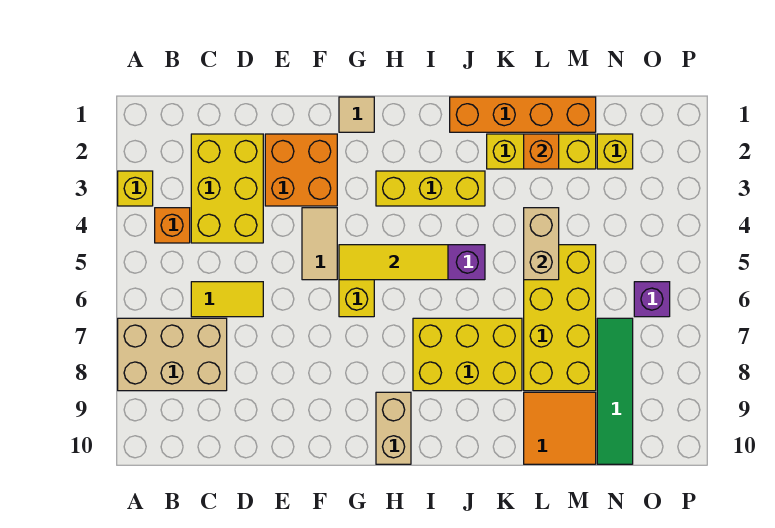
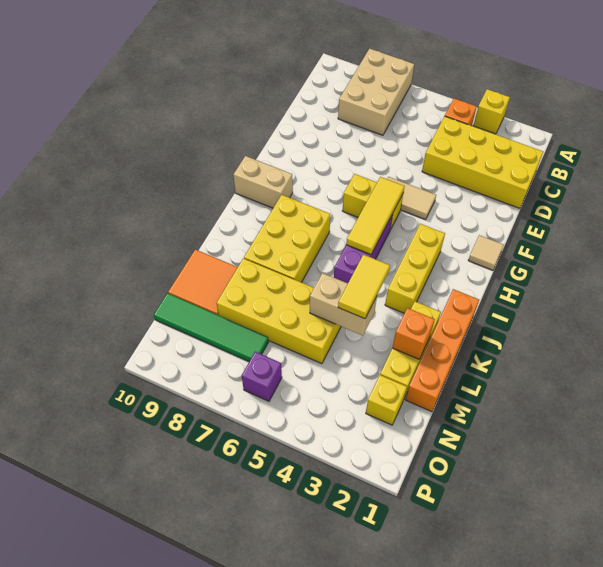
yellow 2x3 brick [191,134,263,243] -> yellow 2x4 brick [422,116,543,208]
yellow 1x2 tile [191,282,263,317] -> yellow 1x2 tile moved to [338,254,390,319]
orange 2x2 brick [265,134,337,206] -> none

